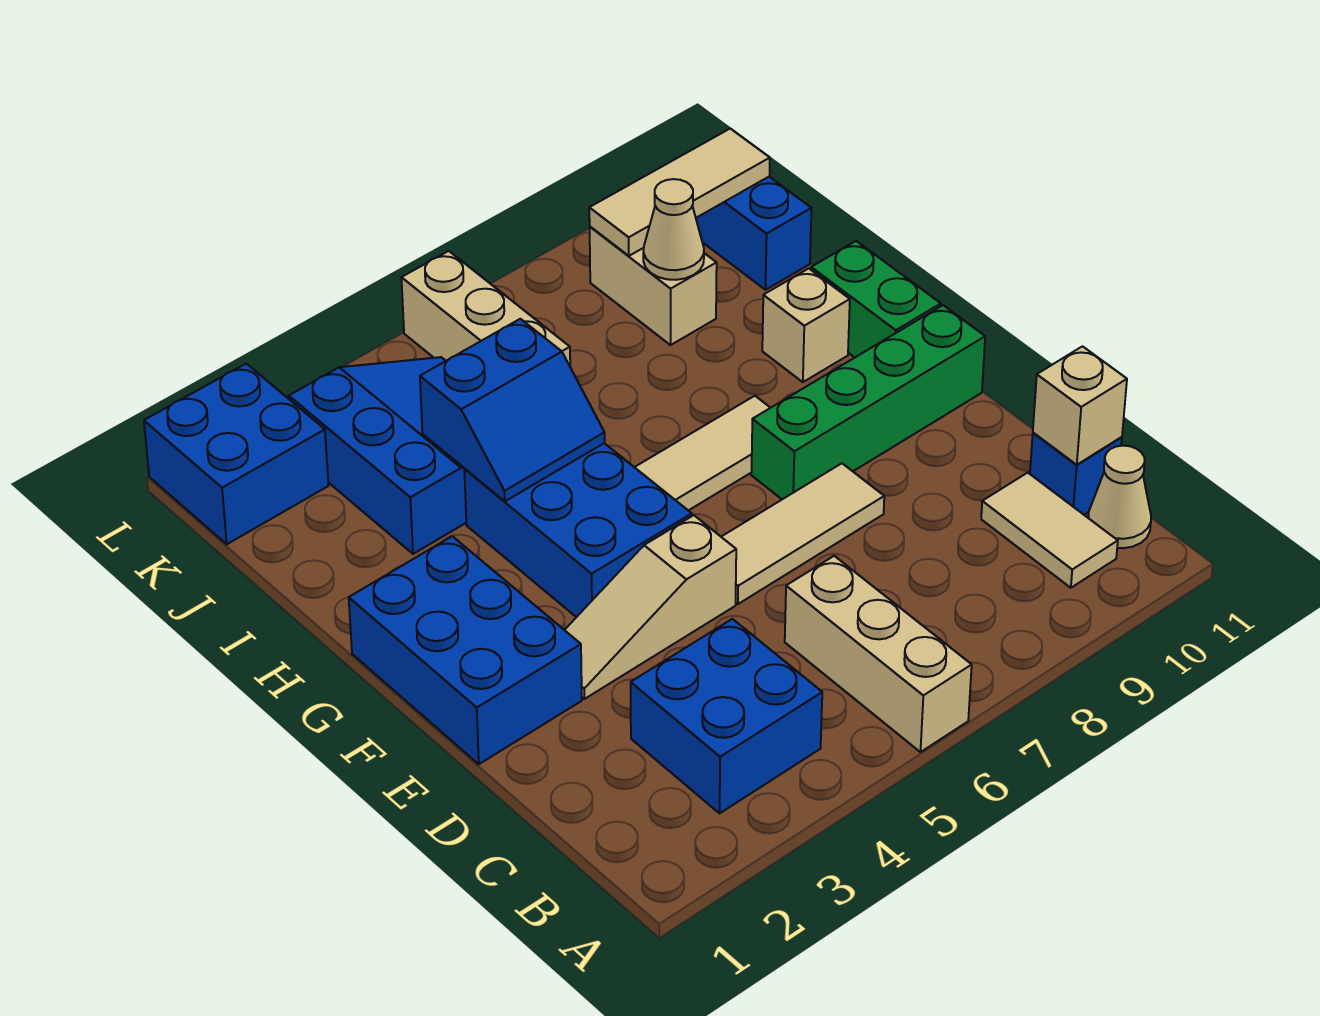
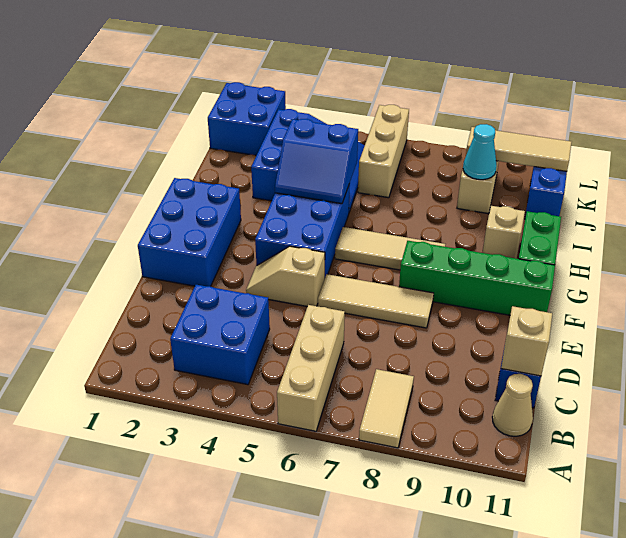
tan 1x2 tile [981,473,1118,588] -> tan 1x2 tile moved to [359,369,414,448]
tan 1x3 slope [565,515,736,699] -> tan 1x2 slope [246,246,325,306]
tan 1x1 cone [643,179,704,280] -> cyan 1x1 cone [463,124,497,180]

